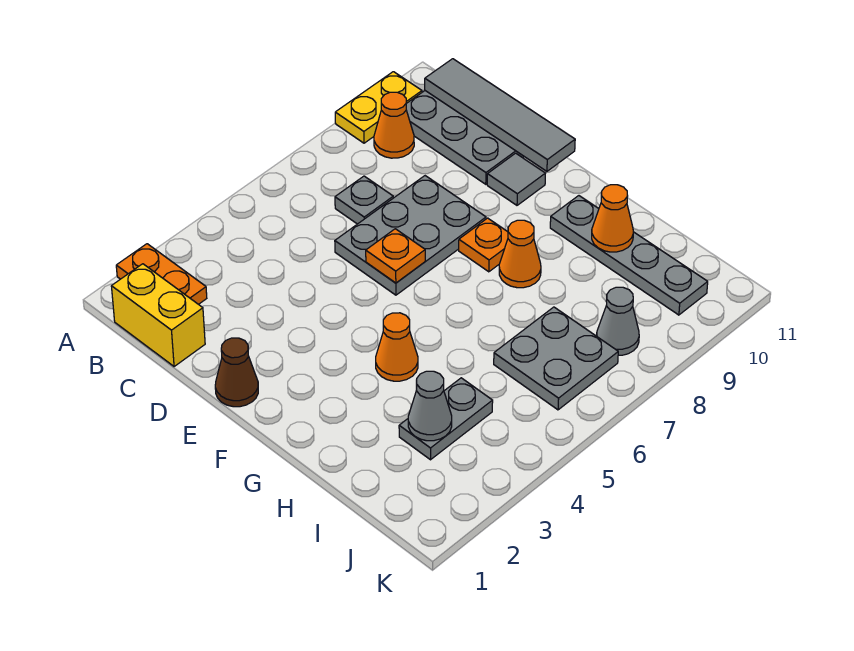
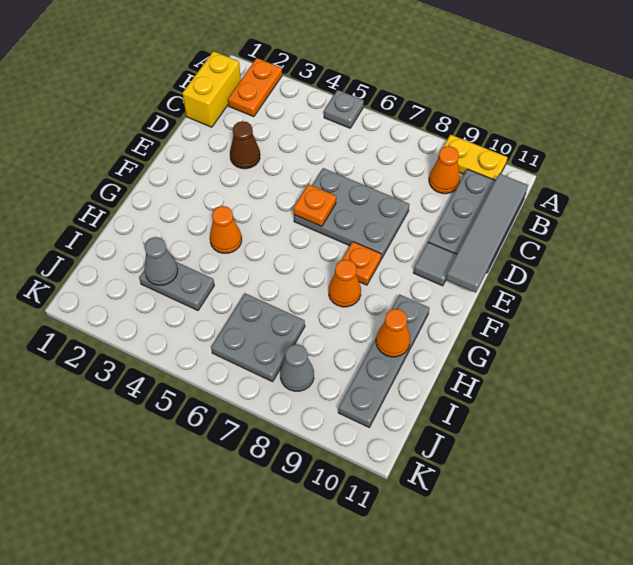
grey 1x1 plate [335,176,393,224] -> grey 1x1 plate moved to [324,90,364,128]
brown 1x1 cone [215,338,258,407] -> brown 1x1 cone moved to [230,121,260,169]

